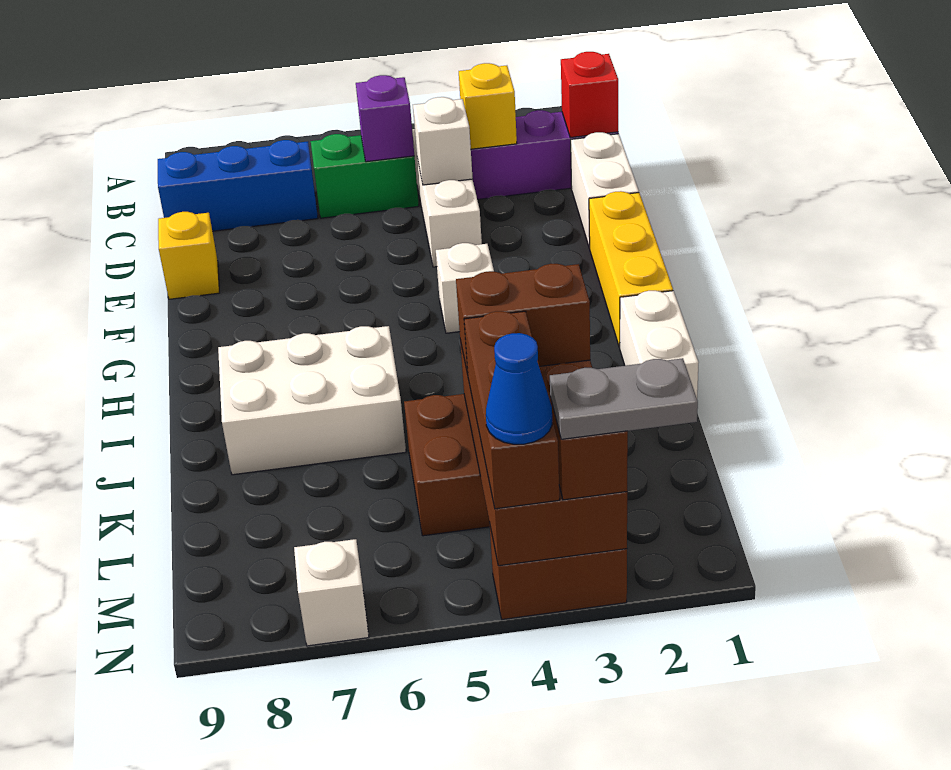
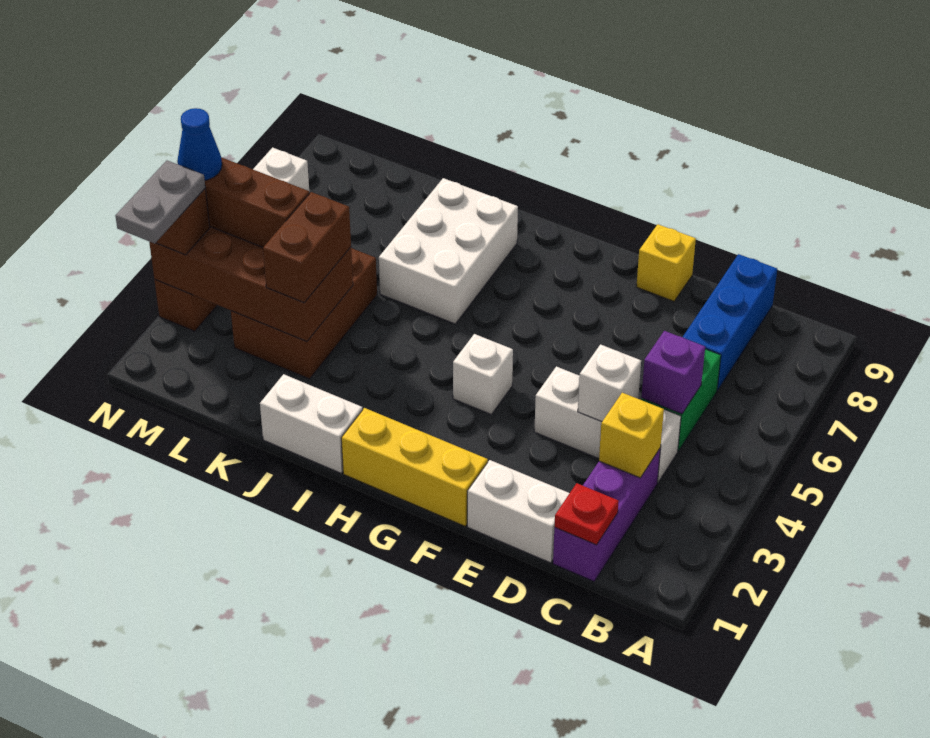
red 1x1 brick [561,52,618,138] -> red 1x1 plate [554,483,619,545]

